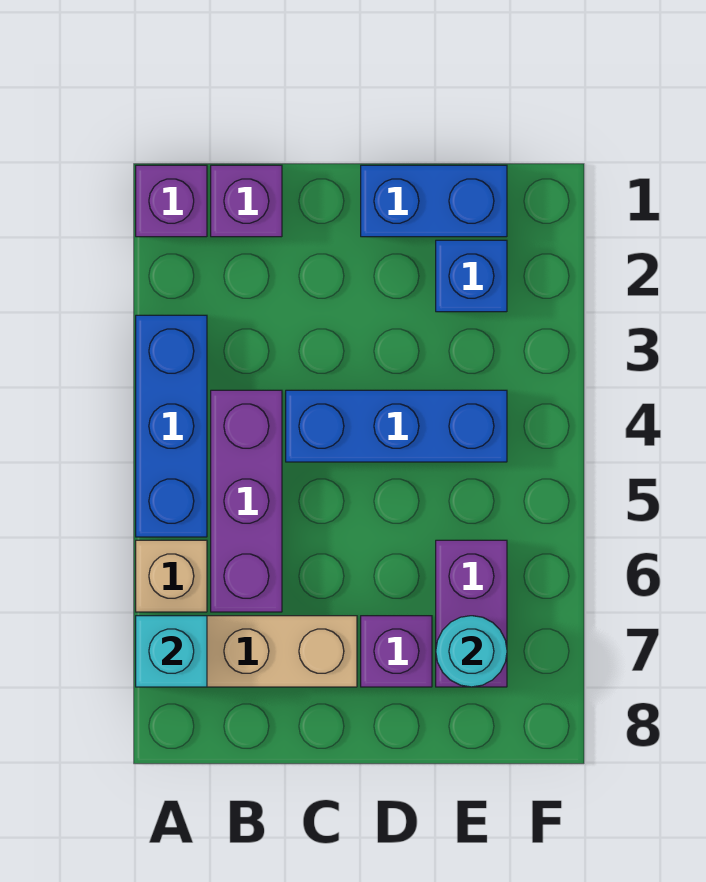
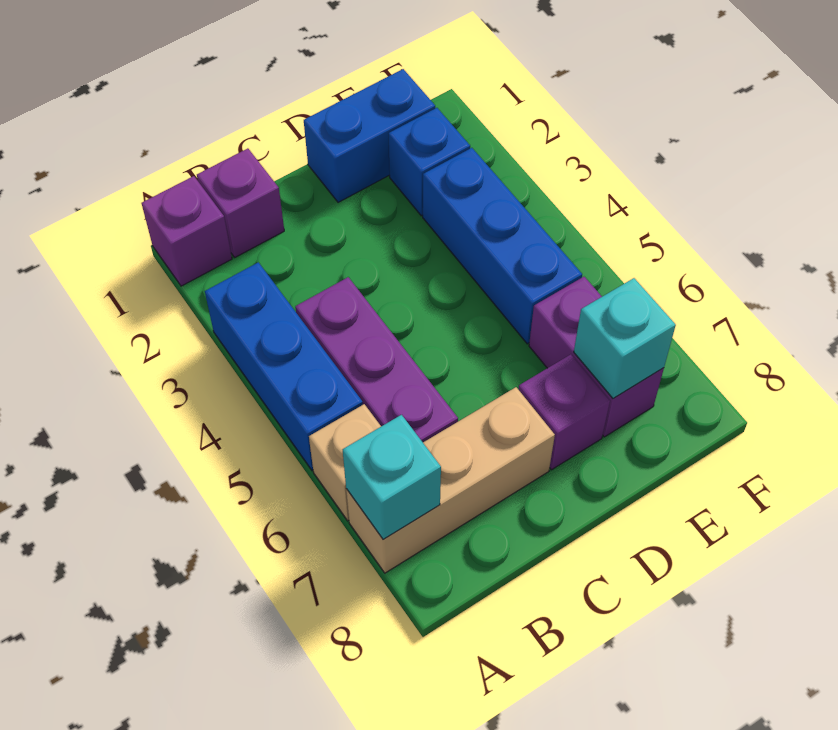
blue 1x3 brick [286,390,507,462] -> blue 1x3 brick turned to [423,148,582,344]
cyan 1x1 round brick [436,616,507,687] -> cyan 1x1 brick [574,278,676,399]

